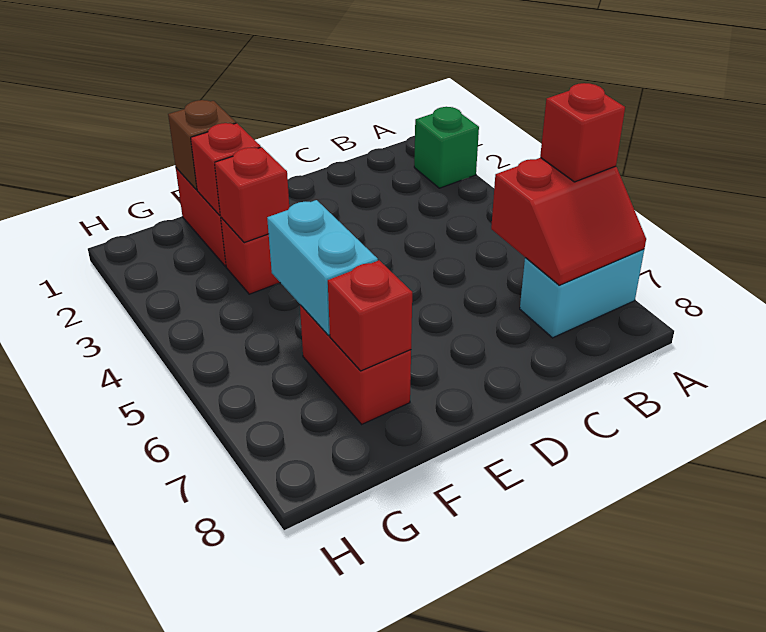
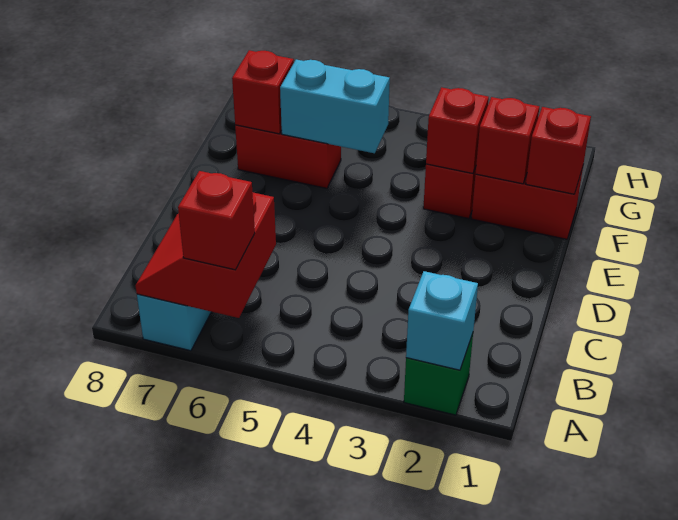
none -> cyan 1x1 brick [406,271,478,370]
brown 1x1 brick [168,100,236,190] -> red 1x1 brick [526,107,591,194]

